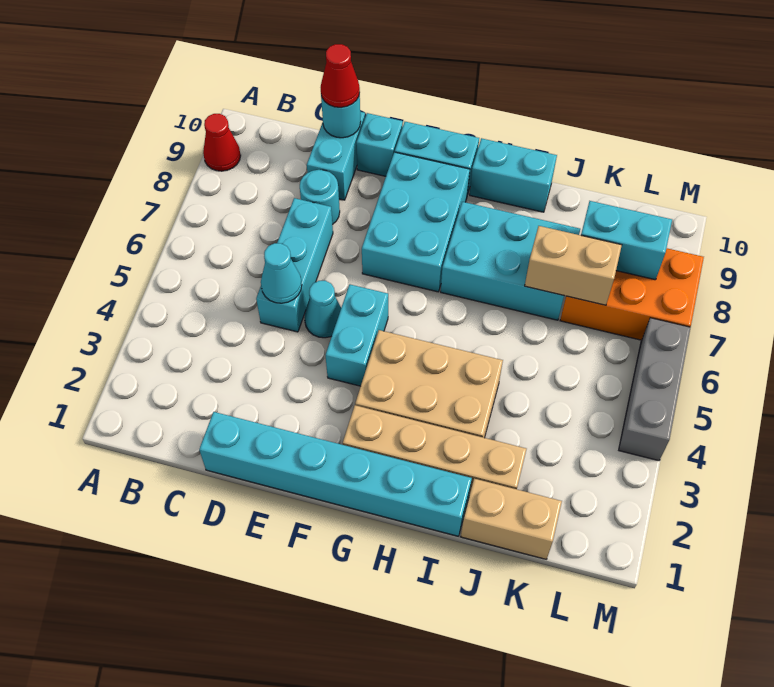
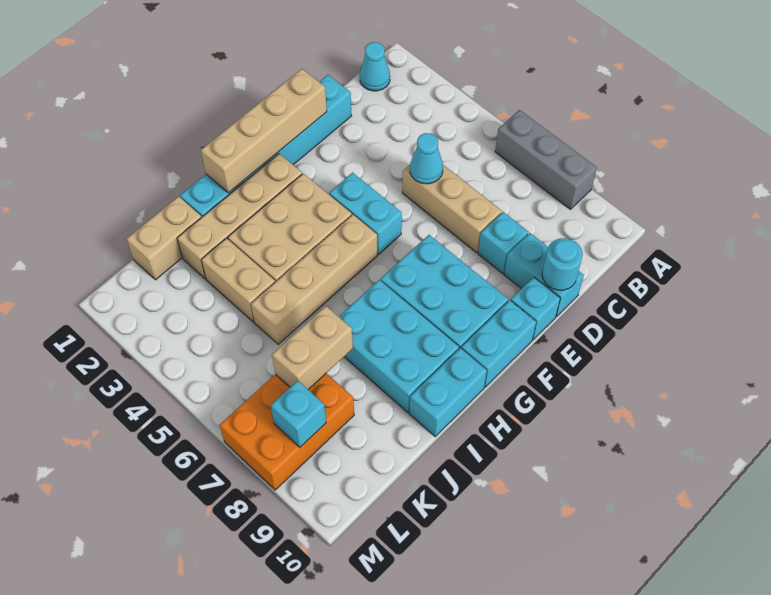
red 1x1 cone [203,114,241,171] -> none
cyan 1x3 brick [256,198,333,332] -> tan 1x3 brick [402,165,502,253]
cyan 1x1 round brick [300,170,340,225] -> cyan 1x1 brick [478,212,529,274]
red 1x1 cone [321,44,360,107] -> none
none -> tan 1x4 brick [201,69,327,193]
cyan 1x1 cone [304,281,341,338] -> cyan 1x1 cone moved to [360,42,390,91]
none -> tan 1x4 brick [251,215,377,344]
cyan 2x3 brick [441,202,580,320] -> cyan 2x3 brick turned to [339,280,459,413]
none -> tan 1x2 brick [201,238,275,322]
cyan 1x2 brick [581,201,672,280] -> cyan 1x1 brick [271,381,326,447]
grey 1x3 brick [619,318,691,461] -> grey 1x3 brick moved to [495,110,597,209]

